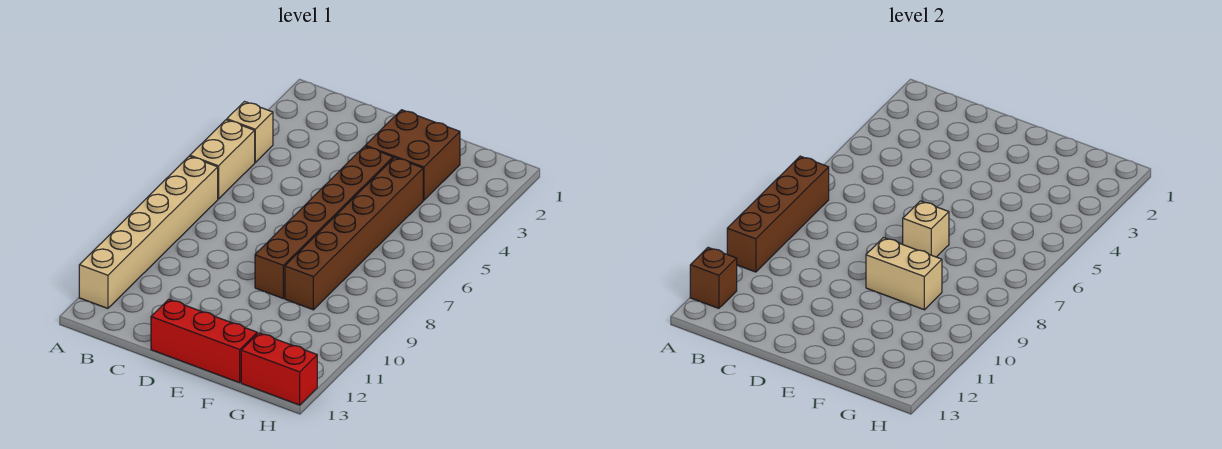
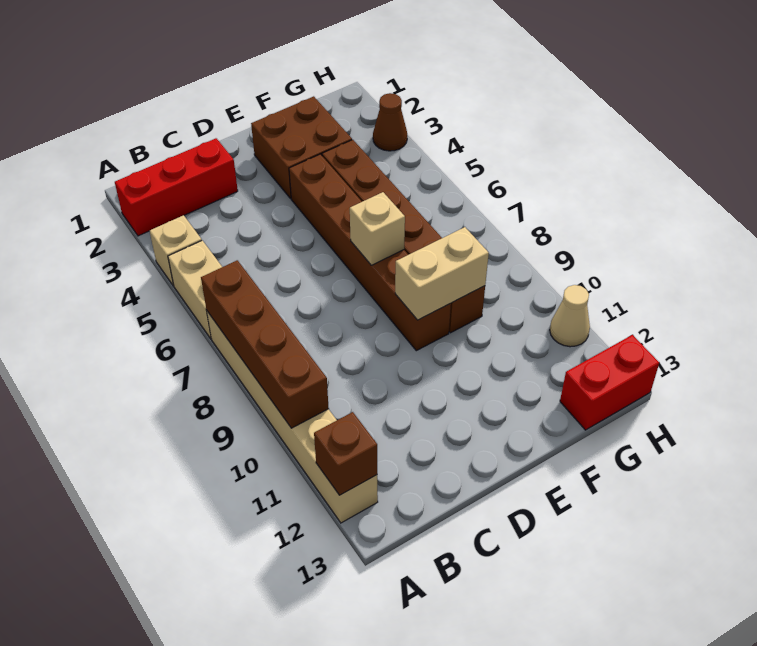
red 1x3 brick [151,299,257,383] -> red 1x3 brick moved to [115,138,238,236]
none -> brown 1x1 cone [373,93,407,151]
none -> tan 1x1 cone [550,285,590,347]

